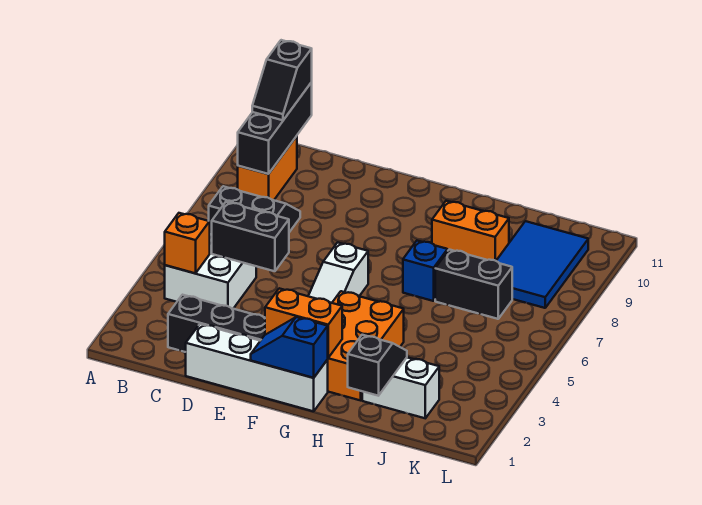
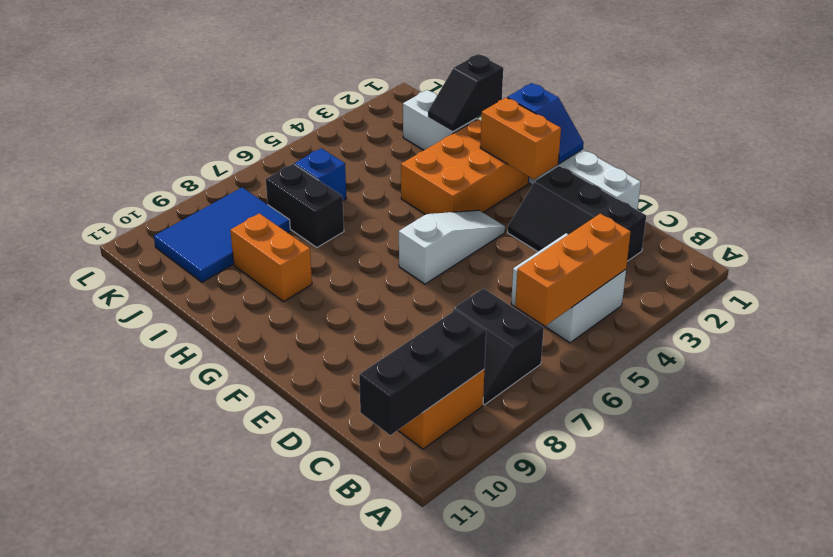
orange 1x1 brick [165,213,210,273] -> orange 1x3 brick [515,214,631,326]
black 1x2 slope [252,40,312,120] -> none
black 1x2 brick [212,202,289,271] -> none
blue 1x1 brick [403,241,448,301] -> blue 1x1 brick moved to [295,148,346,200]

